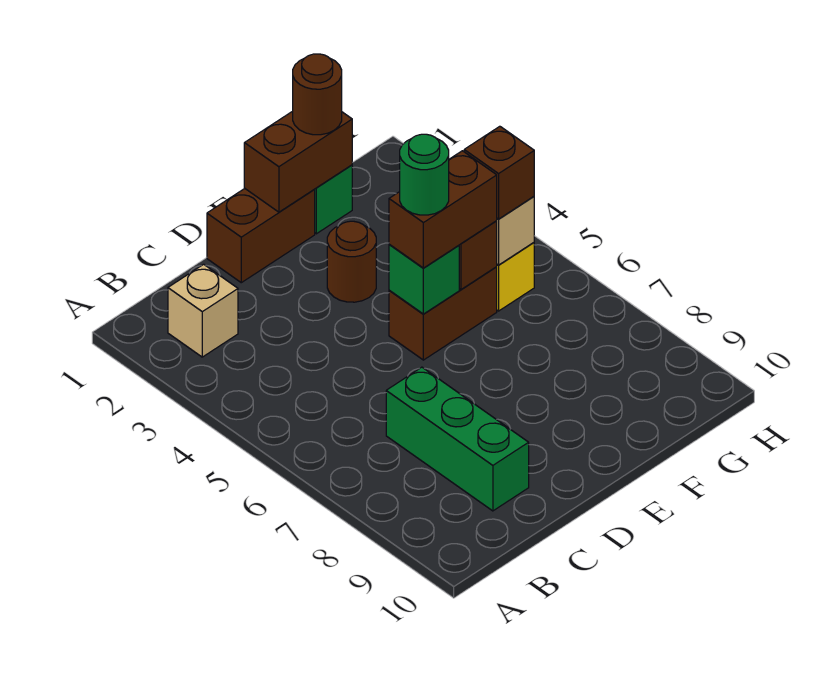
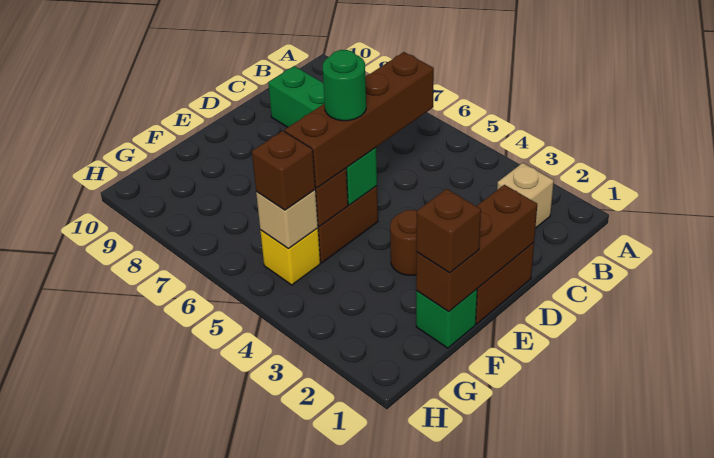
brown 1x2 brick [244,111,352,212] -> brown 1x3 brick [416,185,537,312]
brown 1x2 brick [389,151,497,268] -> brown 1x4 brick [285,52,434,188]
brown 1x1 round brick [293,54,342,135] -> brown 1x1 brick [416,189,481,273]

